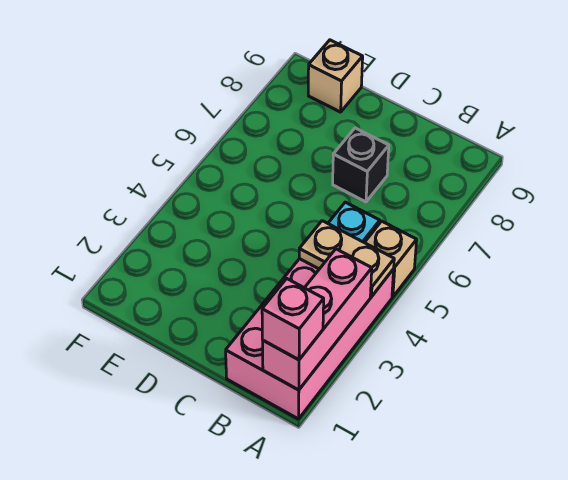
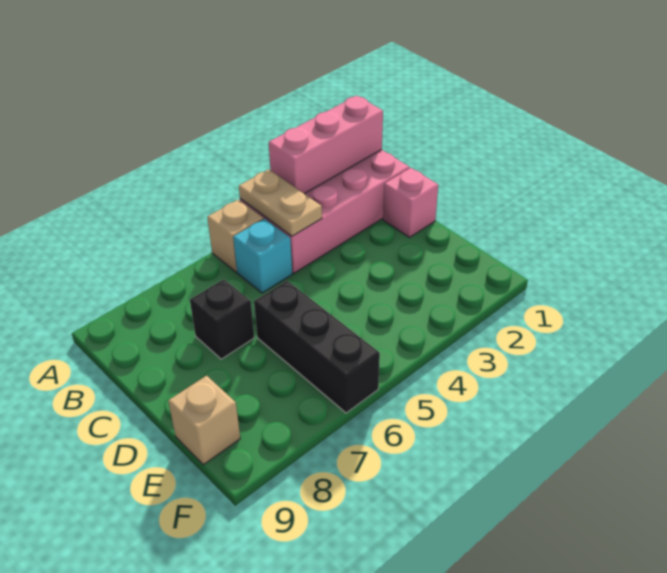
pink 1x1 brick [262,279,324,360] -> pink 1x1 brick moved to [383,168,438,237]
none -> black 1x3 brick [254,281,380,413]

